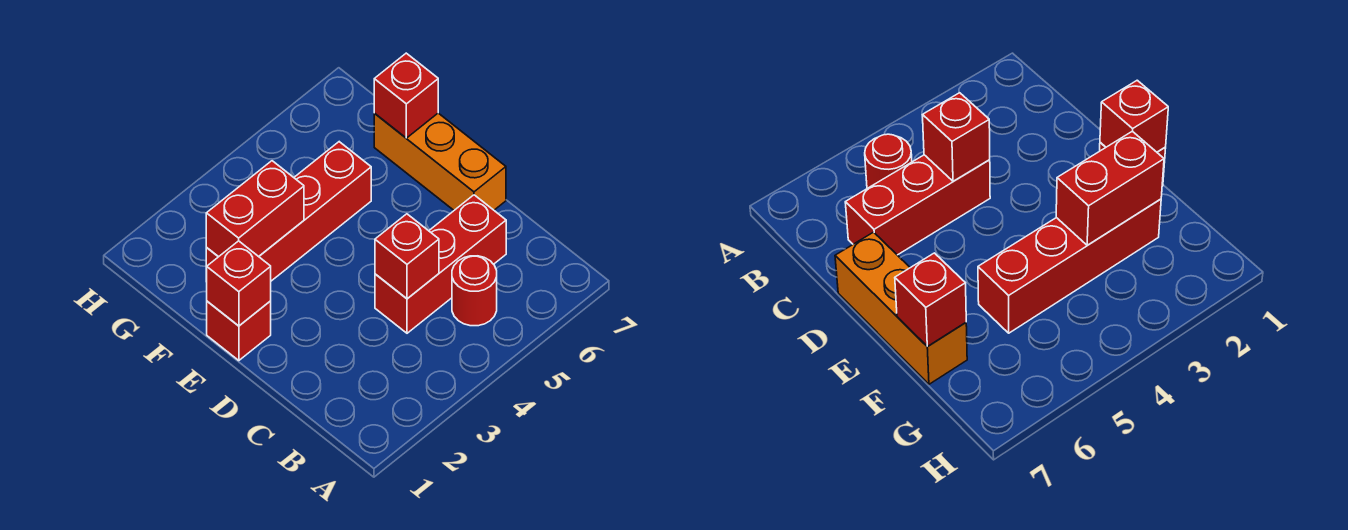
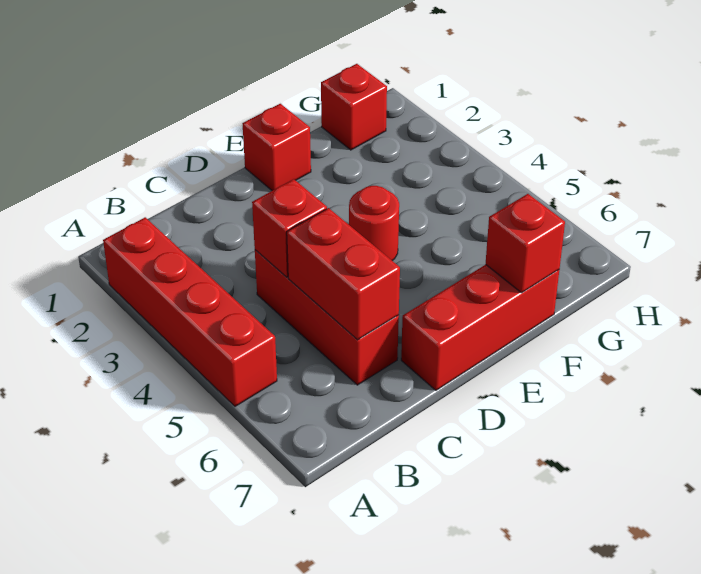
red 1x1 round brick [452,256,497,326] -> red 1x1 round brick moved to [349,186,399,261]
orange 1x3 brick [374,113,506,210] -> red 1x3 brick [401,265,559,390]
red 1x1 brick [207,241,271,326] -> red 1x1 brick moved to [321,64,387,150]
red 1x4 brick [206,142,371,282] -> red 1x4 brick moved to [103,217,277,406]
red 1x2 brick [206,161,304,257] -> red 1x2 brick moved to [287,208,400,340]

